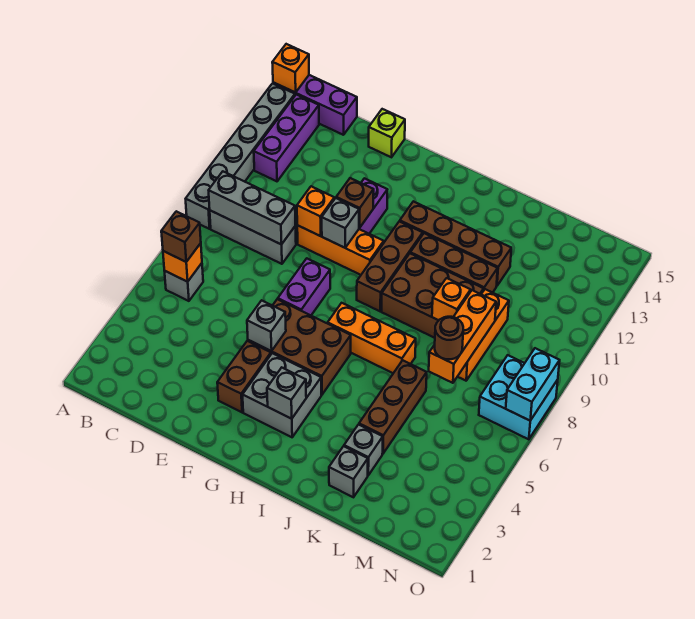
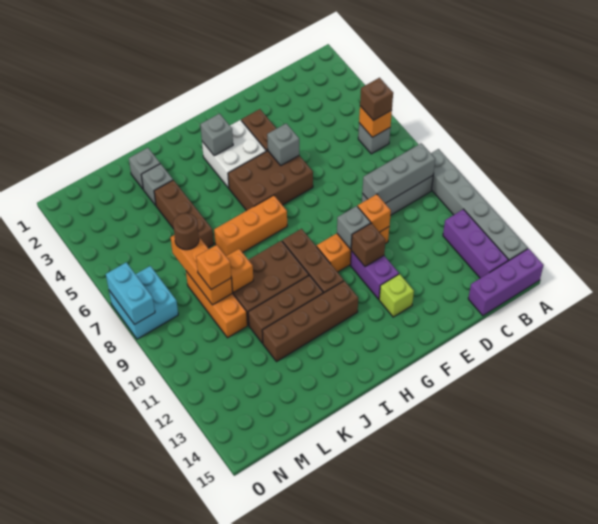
orange 1x1 brick [272,44,309,93] -> orange 1x1 brick moved to [196,245,231,289]
lime 1x1 brick [369,109,405,157] -> lime 1x1 brick moved to [379,274,414,317]
purple 1x2 brick [278,258,330,315] -> none
grey 2x2 brick [243,353,321,437] -> white 2x2 brick [202,120,266,188]

